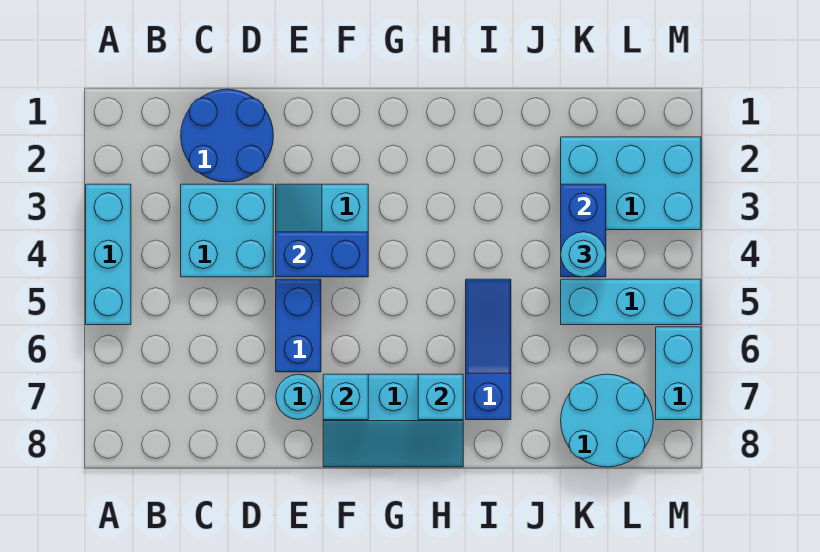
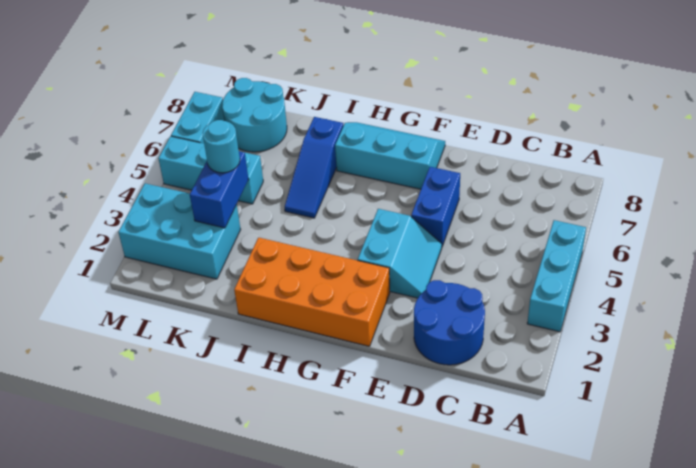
cyan 2x2 brick [181,184,273,277] -> none
blue 1x2 brick [276,232,368,277] -> none
cyan 1x1 round brick [276,374,321,420] -> none
none -> orange 2x4 brick [234,238,390,346]
cyan 1x1 brick [323,374,368,420] -> none
cyan 1x1 brick [418,374,463,420] -> none

